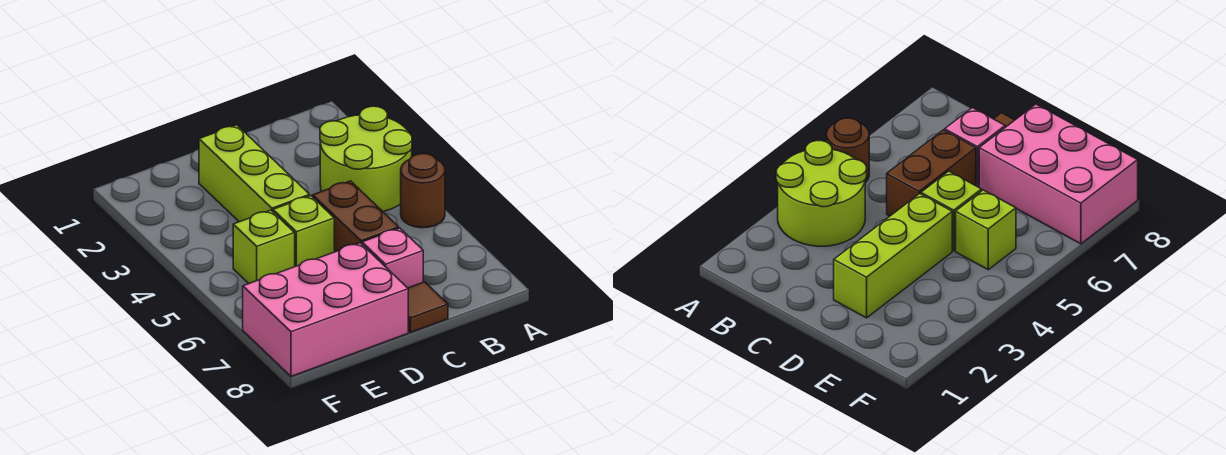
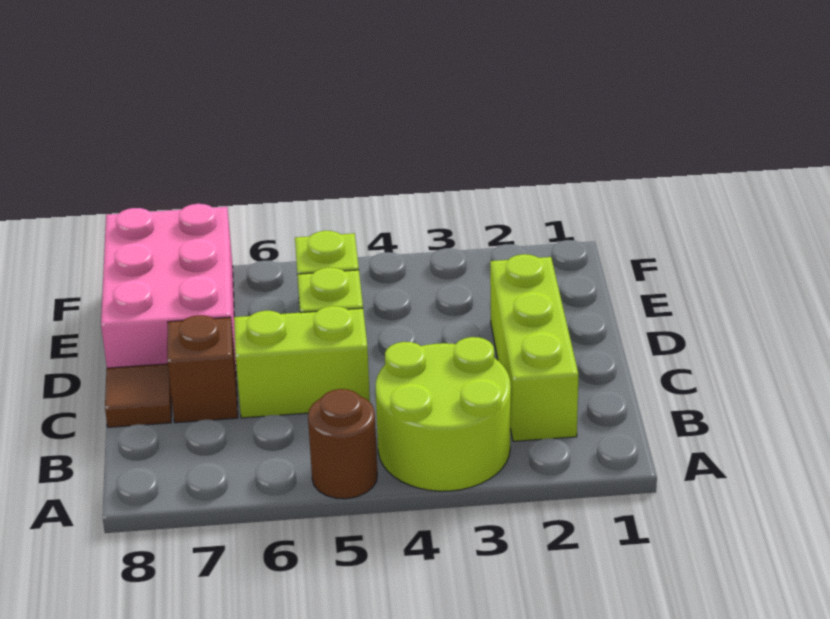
brown 1x2 brick [313,181,399,252] -> lime 1x2 brick [234,306,370,418]
pink 1x1 brick [362,228,423,288] -> brown 1x1 brick [167,315,238,423]
lime 1x3 brick [199,125,310,222] -> lime 1x3 brick turned to [490,254,578,441]

